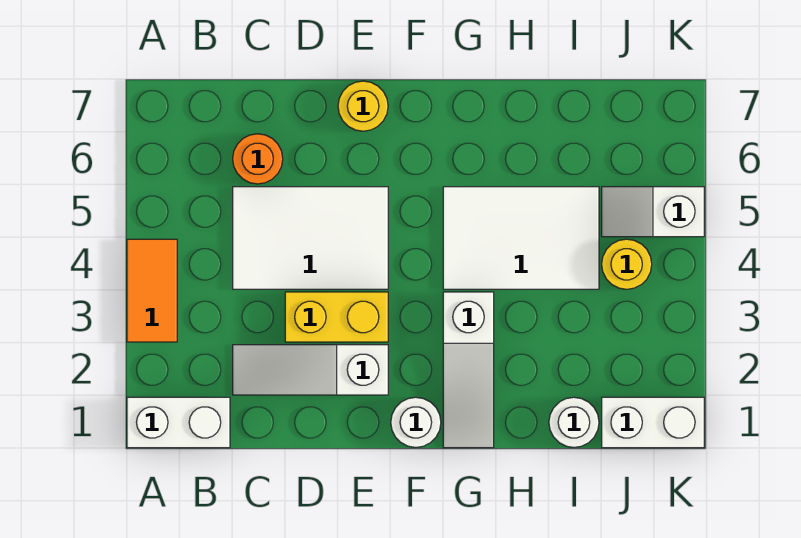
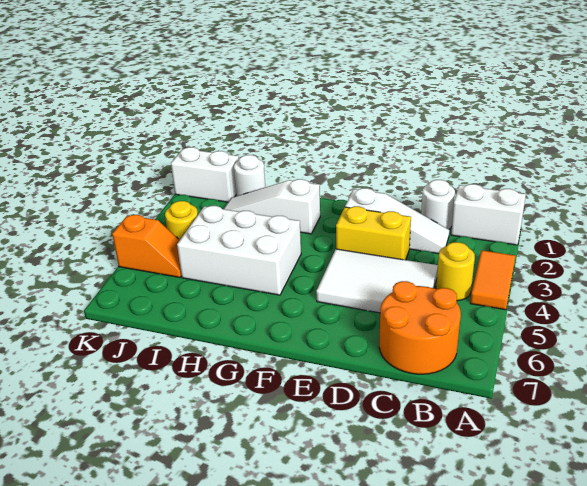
orange 1x1 round brick [233,134,283,184] -> orange 2x2 round brick [379,281,461,374]
yellow 1x1 round brick [338,81,388,131] -> yellow 1x1 round brick moved to [436,242,475,301]
white 1x1 round brick [391,397,441,447] -> white 1x1 round brick moved to [421,180,455,229]
white 1x3 slope [443,292,494,448] -> white 1x3 slope turned to [224,179,320,234]
white 2x3 tile [443,187,599,289] -> white 2x3 brick [177,206,301,295]
white 1x2 slope [602,187,704,237] -> orange 1x2 slope [112,215,181,277]

